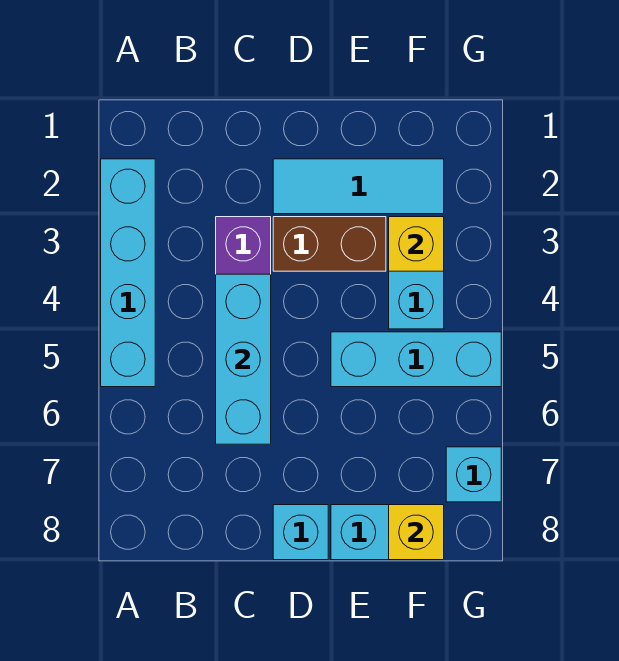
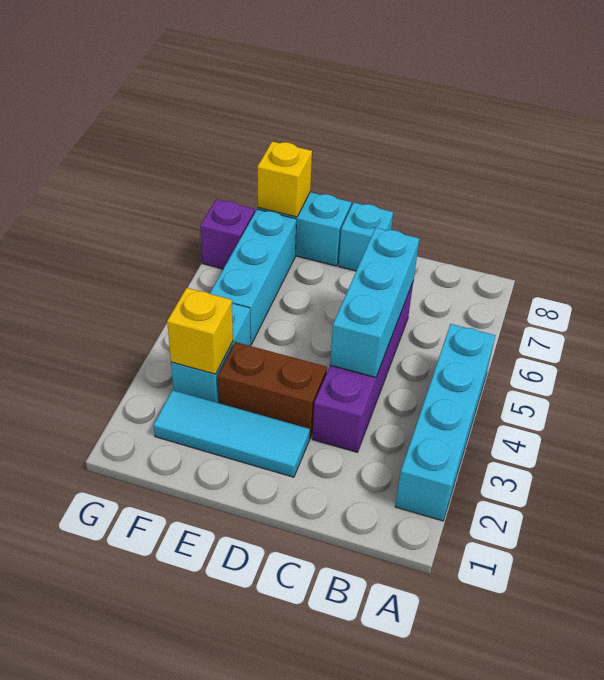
cyan 1x3 brick [331,332,501,387] -> cyan 1x3 brick turned to [210,209,296,344]
cyan 1x1 brick [446,447,501,502] -> purple 1x1 brick [200,199,255,269]

